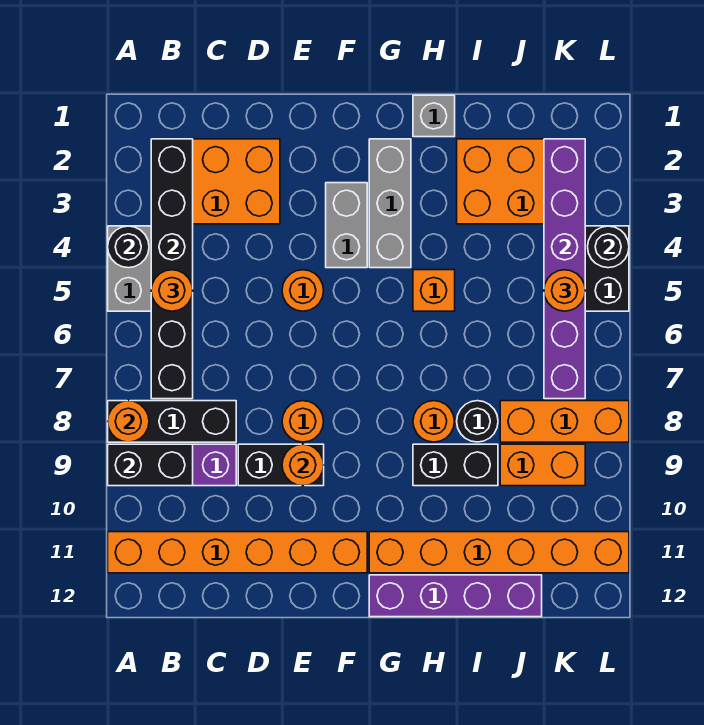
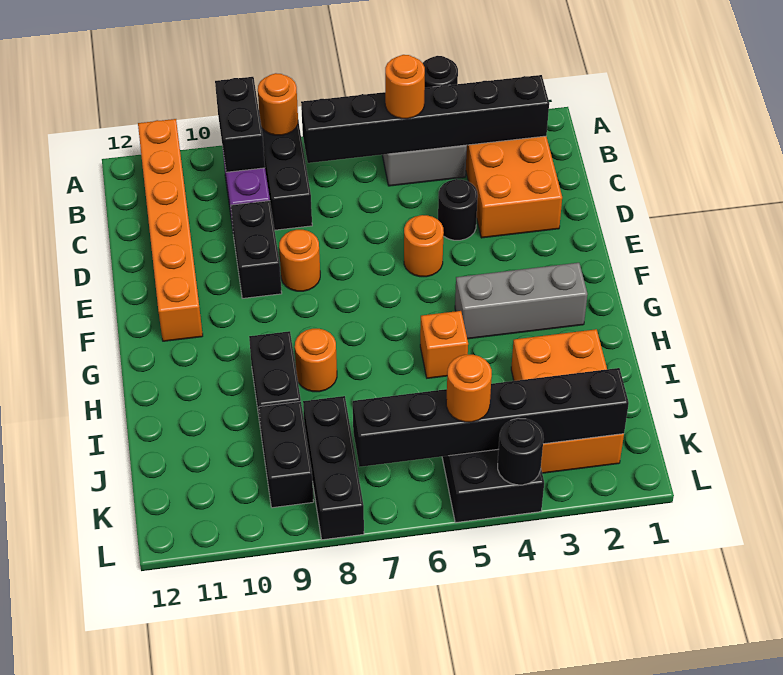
orange 1x1 round brick [282,444,324,486] -> none
grey 1x2 brick [326,183,367,268] -> none
orange 1x6 brick [369,532,629,573] -> none
purple 1x4 brick [369,575,542,617] -> none
grey 1x1 brick [413,95,455,137] -> none
black 1x1 round brick [457,401,498,442] -> black 1x1 round brick moved to [438,179,478,240]
orange 1x3 brick [500,401,629,442] -> black 1x3 brick [303,396,364,540]
orange 1x2 brick [500,444,585,486] -> black 1x2 brick [259,401,314,508]
purple 1x6 brick [544,139,585,399] -> black 1x6 brick [352,368,629,467]

